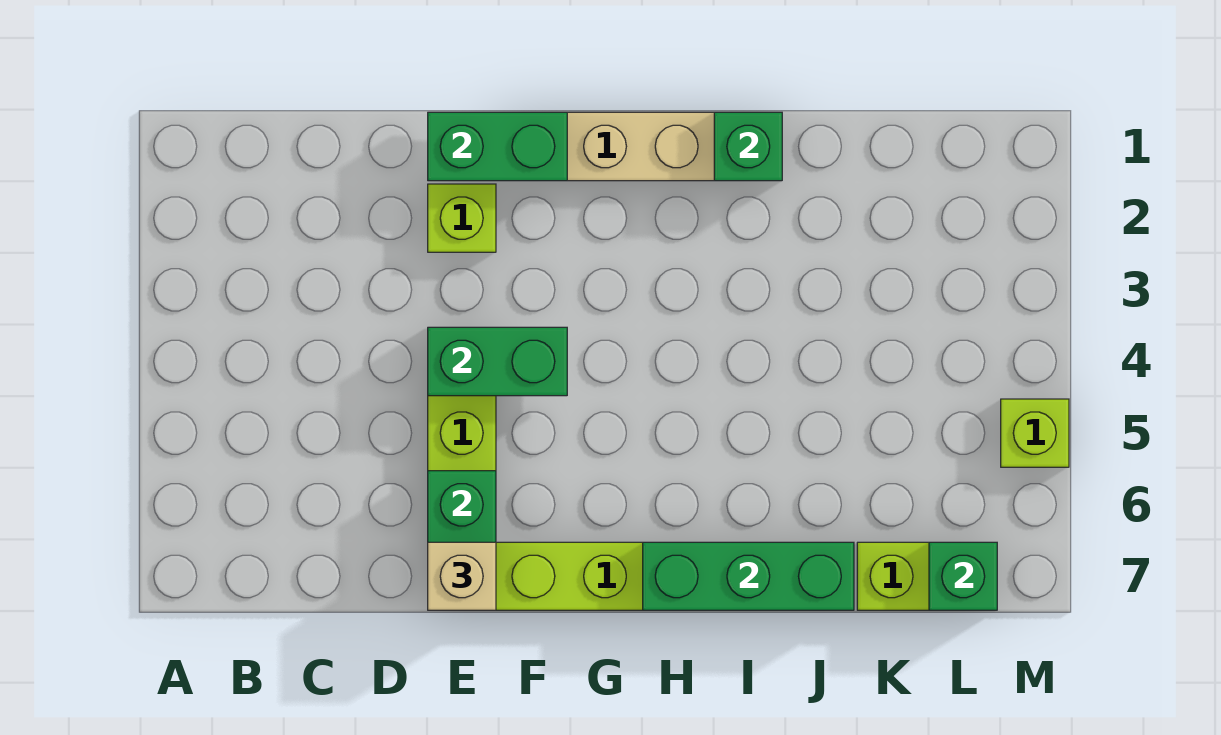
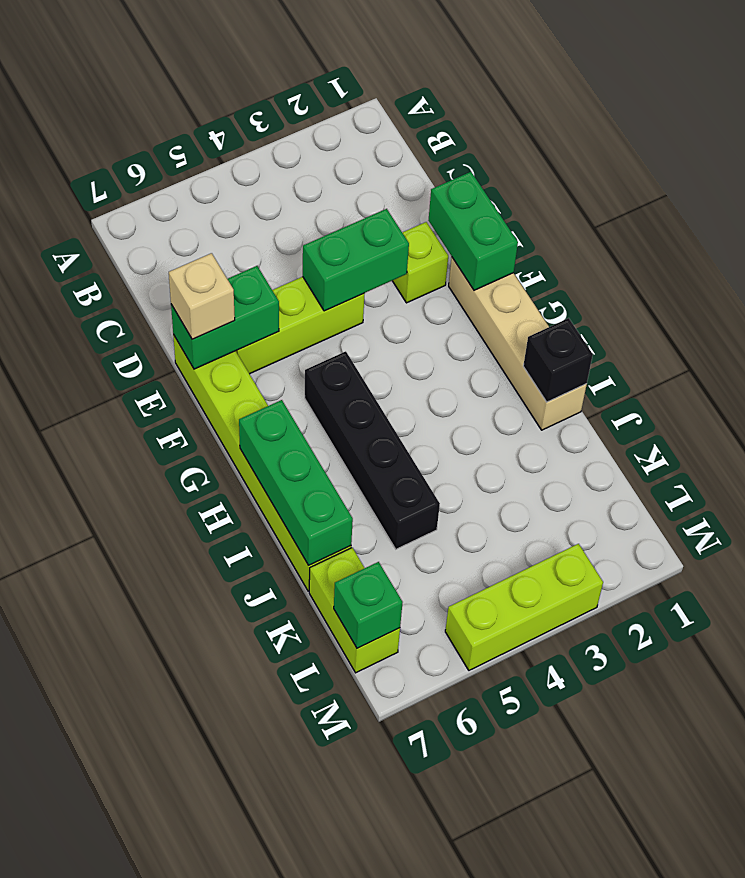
green 1x2 brick [428,327,567,396] -> green 1x2 brick turned to [303,209,409,311]
none -> black 1x4 brick [305,351,440,549]
green 1x1 brick [714,112,782,181] -> black 1x1 brick [523,318,593,402]
lime 1x1 brick [1001,399,1069,467] -> lime 1x3 brick [445,544,603,670]

